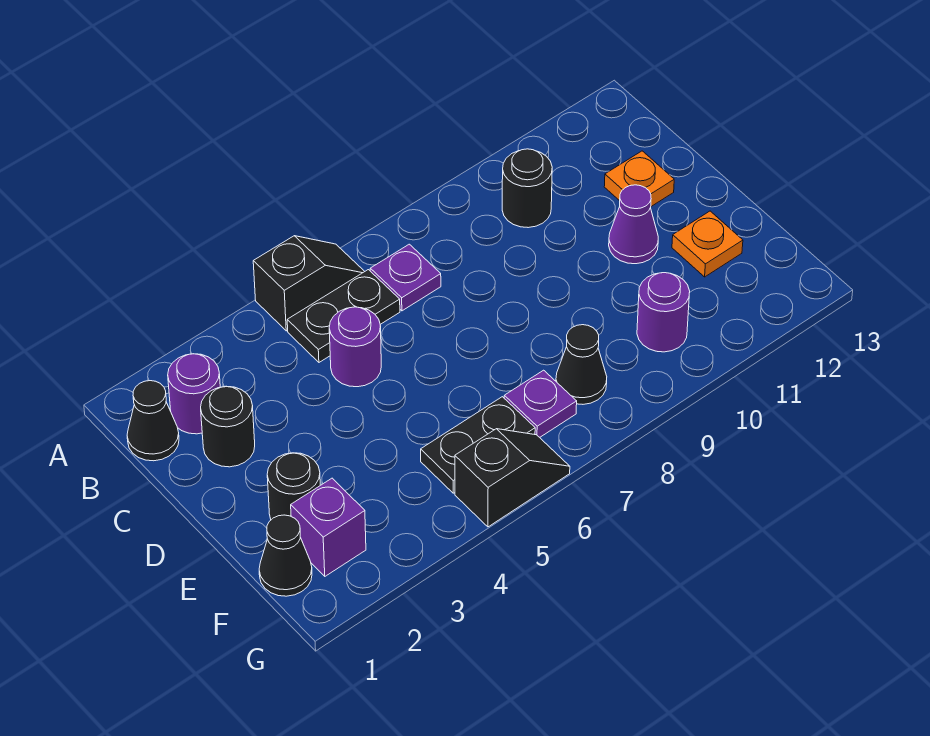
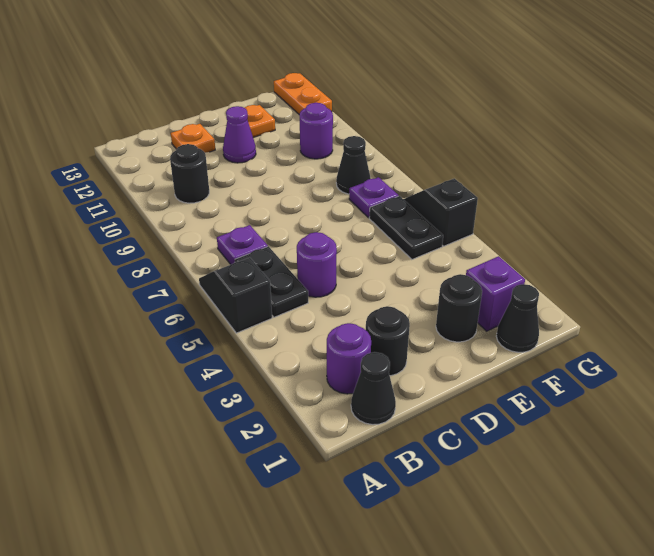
none -> orange 1x2 plate [274,73,332,114]

